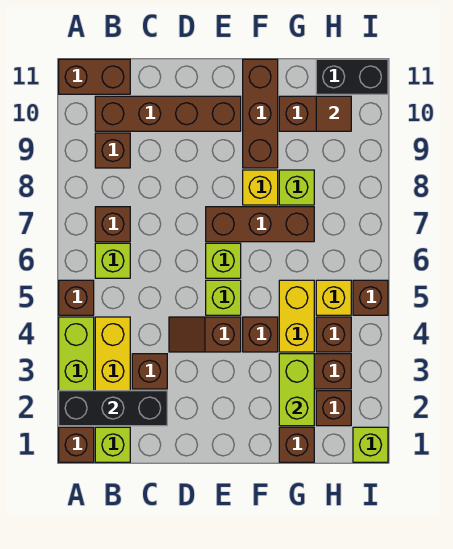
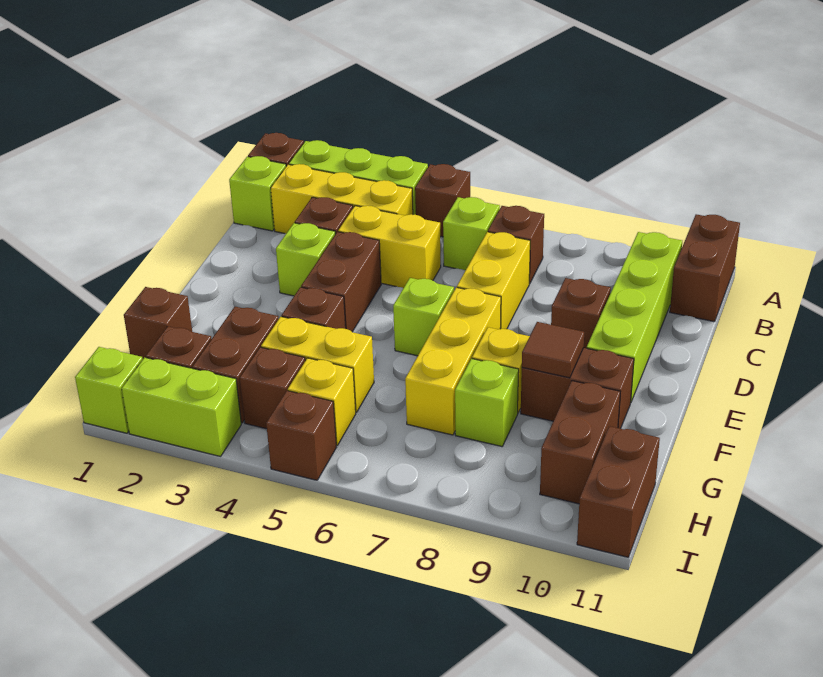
black 1x3 brick [59,391,167,426] -> none
brown 1x1 brick [95,133,130,168] -> brown 1x1 brick moved to [551,278,611,348]
brown 1x4 brick [95,96,241,131] -> lime 1x4 brick [587,232,682,403]
none -> yellow 1x2 brick [338,206,441,288]
none -> yellow 1x2 brick [457,232,530,329]
brown 1x2 slope [169,317,241,352] -> brown 1x2 brick [301,232,381,332]
lime 1x1 brick [206,280,241,315] -> lime 1x1 brick moved to [276,223,335,296]
brown 1x3 brick [206,207,314,242] -> yellow 1x3 brick [405,287,501,435]
brown 1x3 brick [243,59,278,168] -> brown 1x2 brick [521,348,634,429]
lime 1x2 brick [279,354,314,426] -> lime 1x2 brick moved to [122,357,241,456]
brown 1x1 tile [316,96,351,131] -> brown 1x1 tile moved to [522,322,584,378]
black 1x2 brick [316,59,388,94] -> brown 1x2 brick [577,426,660,557]

